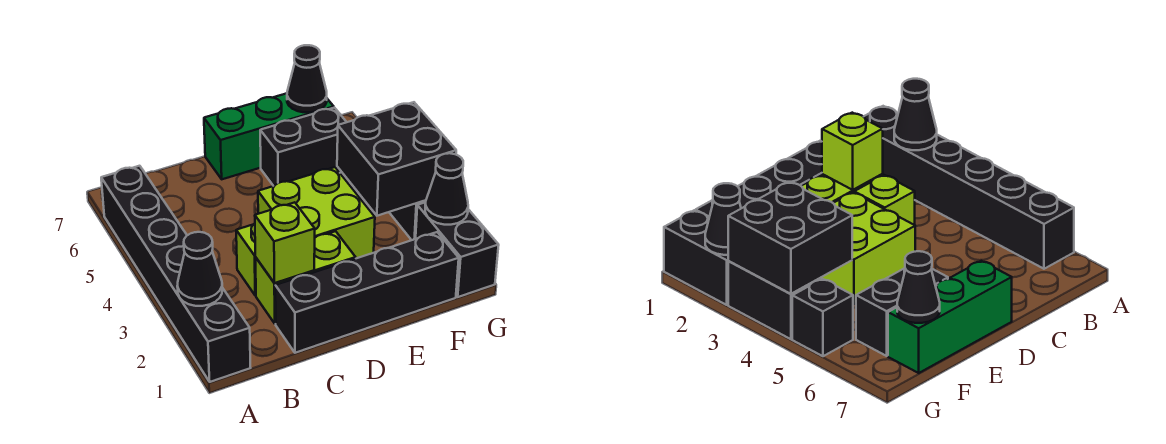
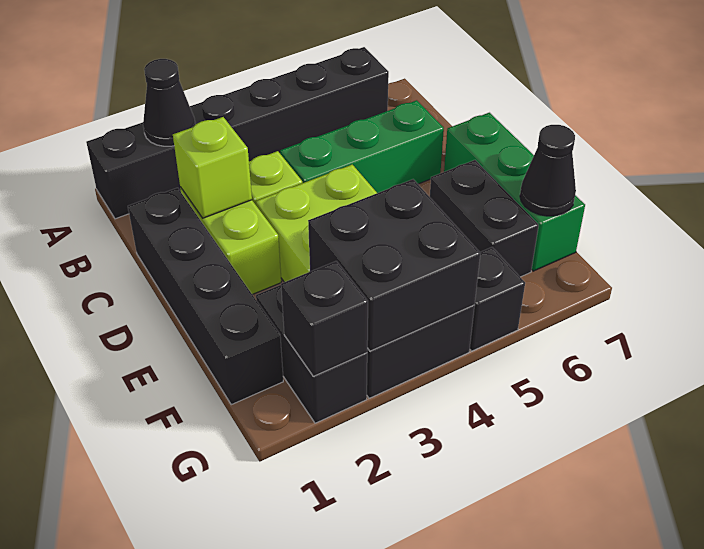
none -> green 1x3 brick [280,100,444,193]
black 1x2 brick [416,202,499,297] -> black 1x2 brick turned to [256,285,367,423]
black 1x1 cone [425,153,468,225] -> black 1x1 brick [281,261,368,376]

